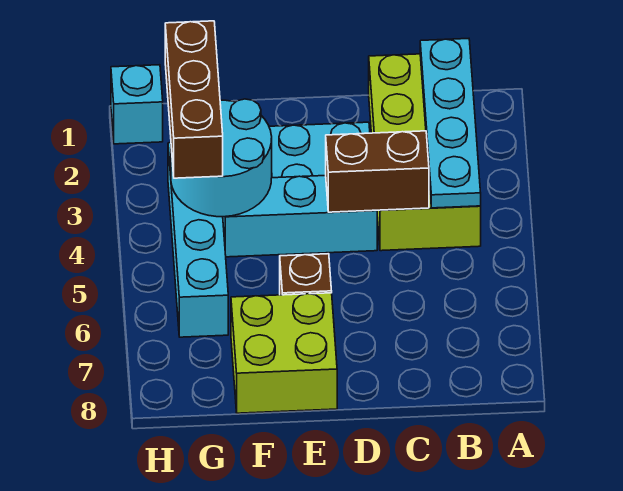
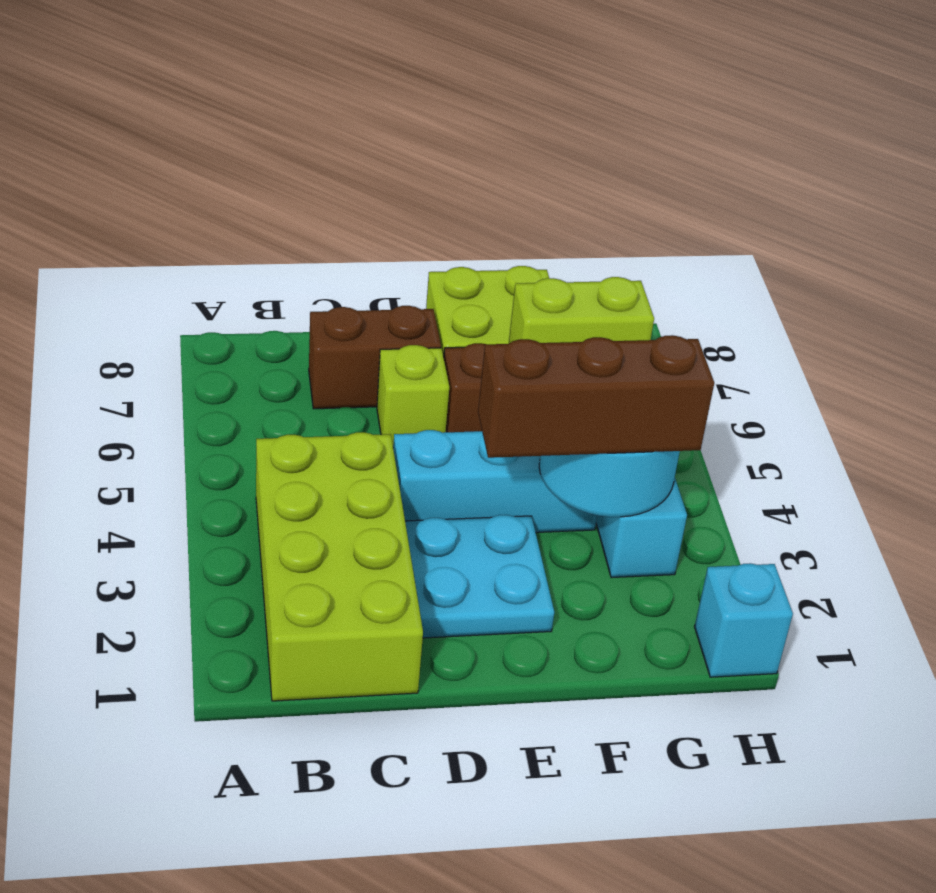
cyan 1x4 plate [420,39,481,208] -> none
brown 1x2 brick [326,131,429,212] -> brown 1x2 brick moved to [309,306,441,409]
none -> lime 1x1 brick [377,345,449,444]
none -> lime 1x2 brick [509,277,654,343]
brown 1x3 brick [165,21,223,178] -> brown 1x3 brick turned to [478,335,714,458]

